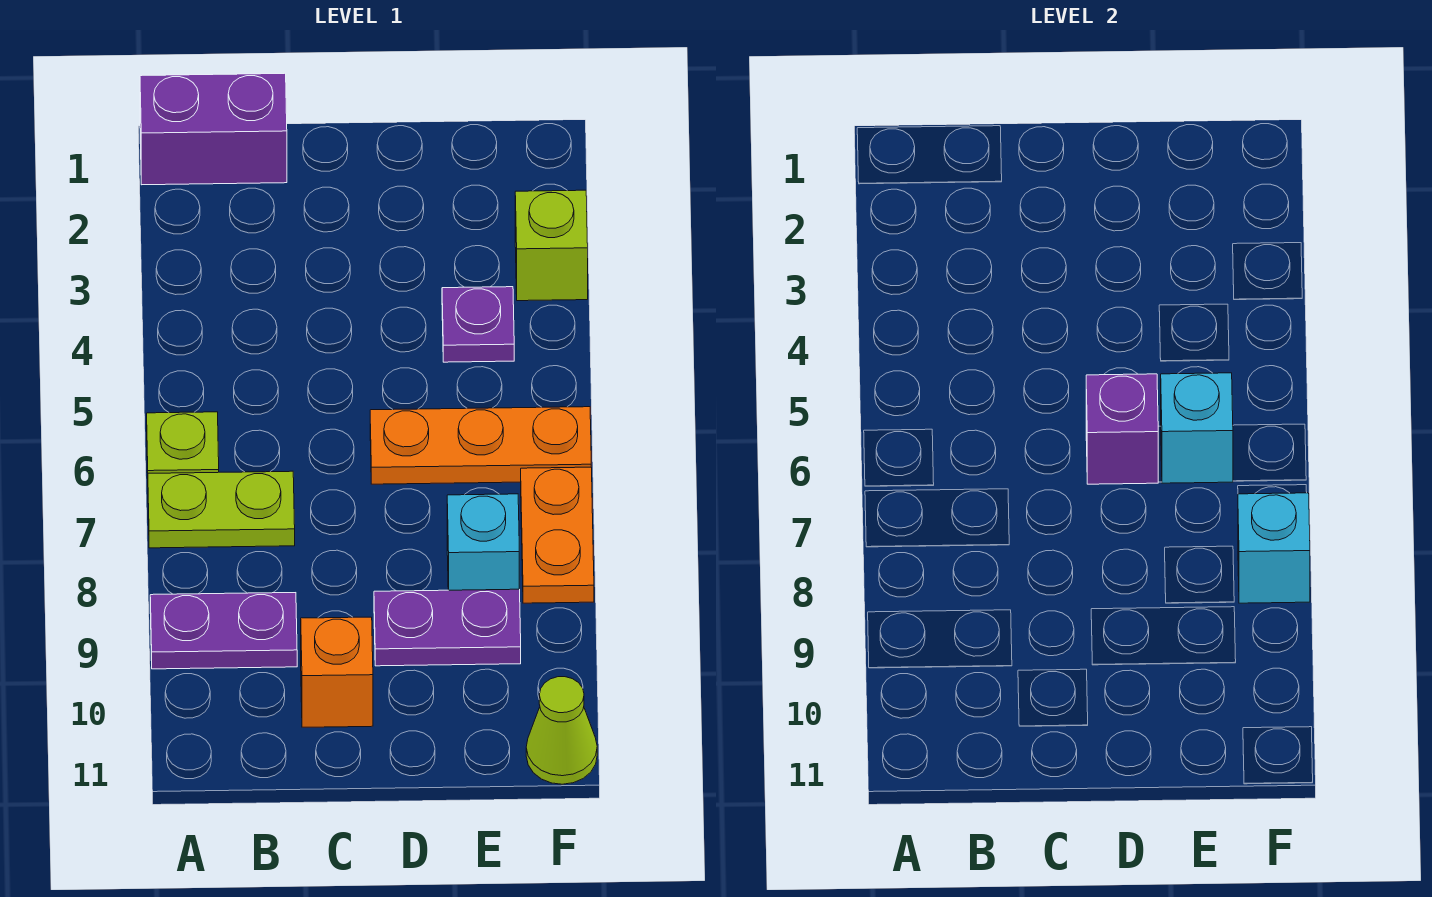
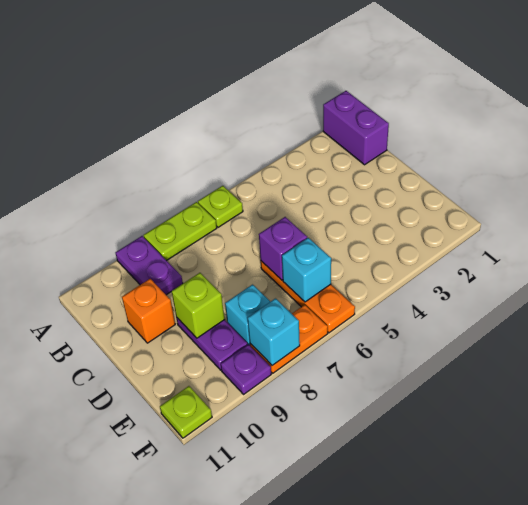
lime 1x2 plate [148,471,295,548] -> lime 1x2 plate turned to [144,202,217,261]
purple 1x1 plate [442,287,514,362] -> purple 1x1 plate moved to [221,344,271,394]
lime 1x1 brick [515,190,588,301] -> lime 1x1 brick moved to [172,273,225,338]
lime 1x1 cone [526,677,597,784] -> lime 1x1 plate [160,386,212,438]

